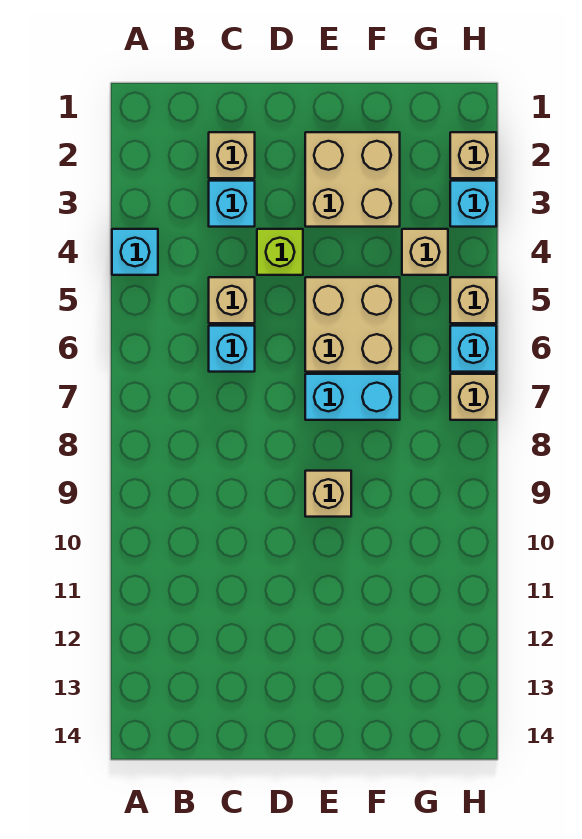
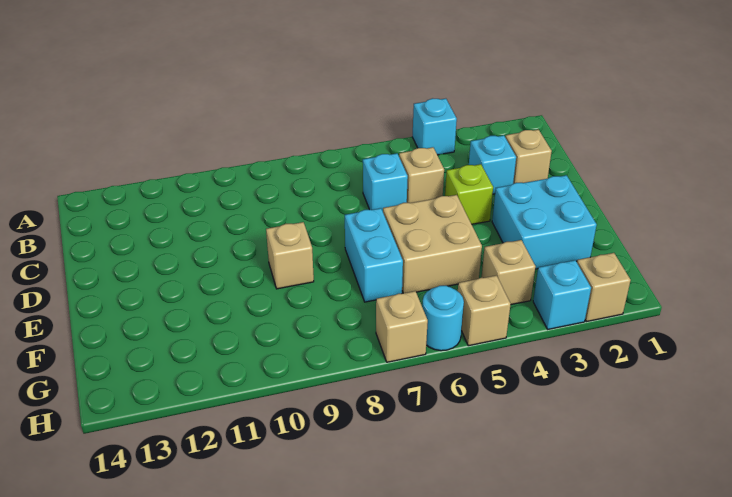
tan 2x2 brick [305,132,400,227] -> cyan 2x2 brick [492,175,597,269]
cyan 1x1 brick [450,326,496,372] -> cyan 1x1 round brick [422,286,464,351]

